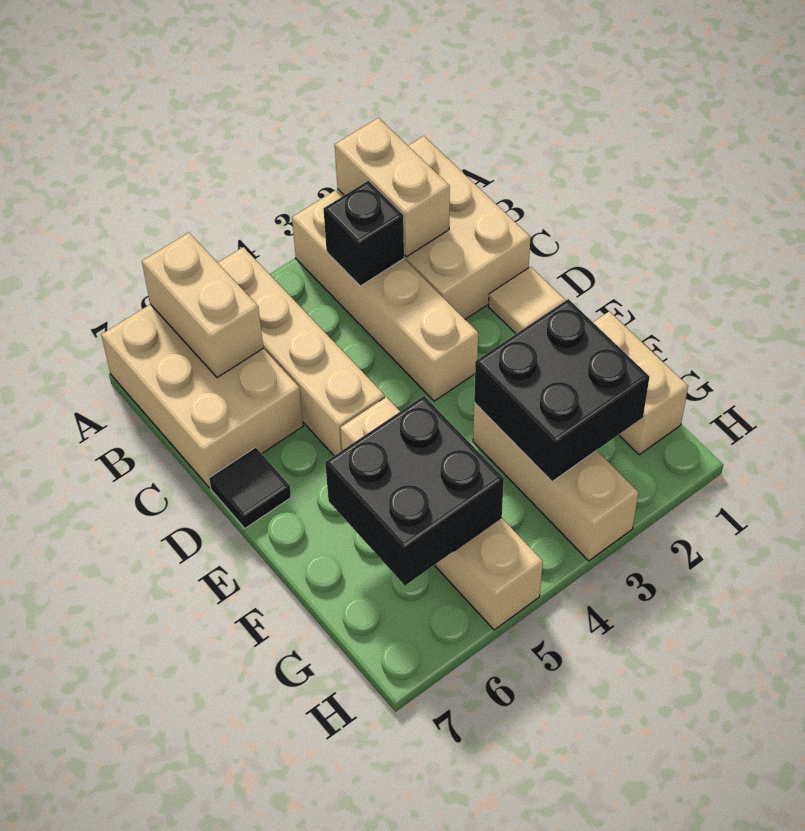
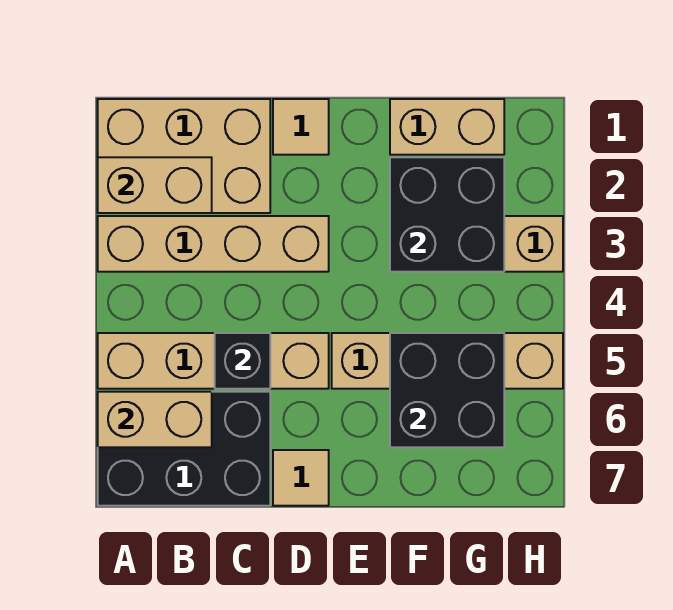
tan 2x3 brick [101,304,303,488] -> black 2x3 brick [98,392,270,506]
black 1x1 brick [324,181,404,286] -> black 1x1 brick moved to [215,333,270,389]
black 1x1 tile [209,447,291,528] -> tan 1x1 tile [273,450,329,506]

